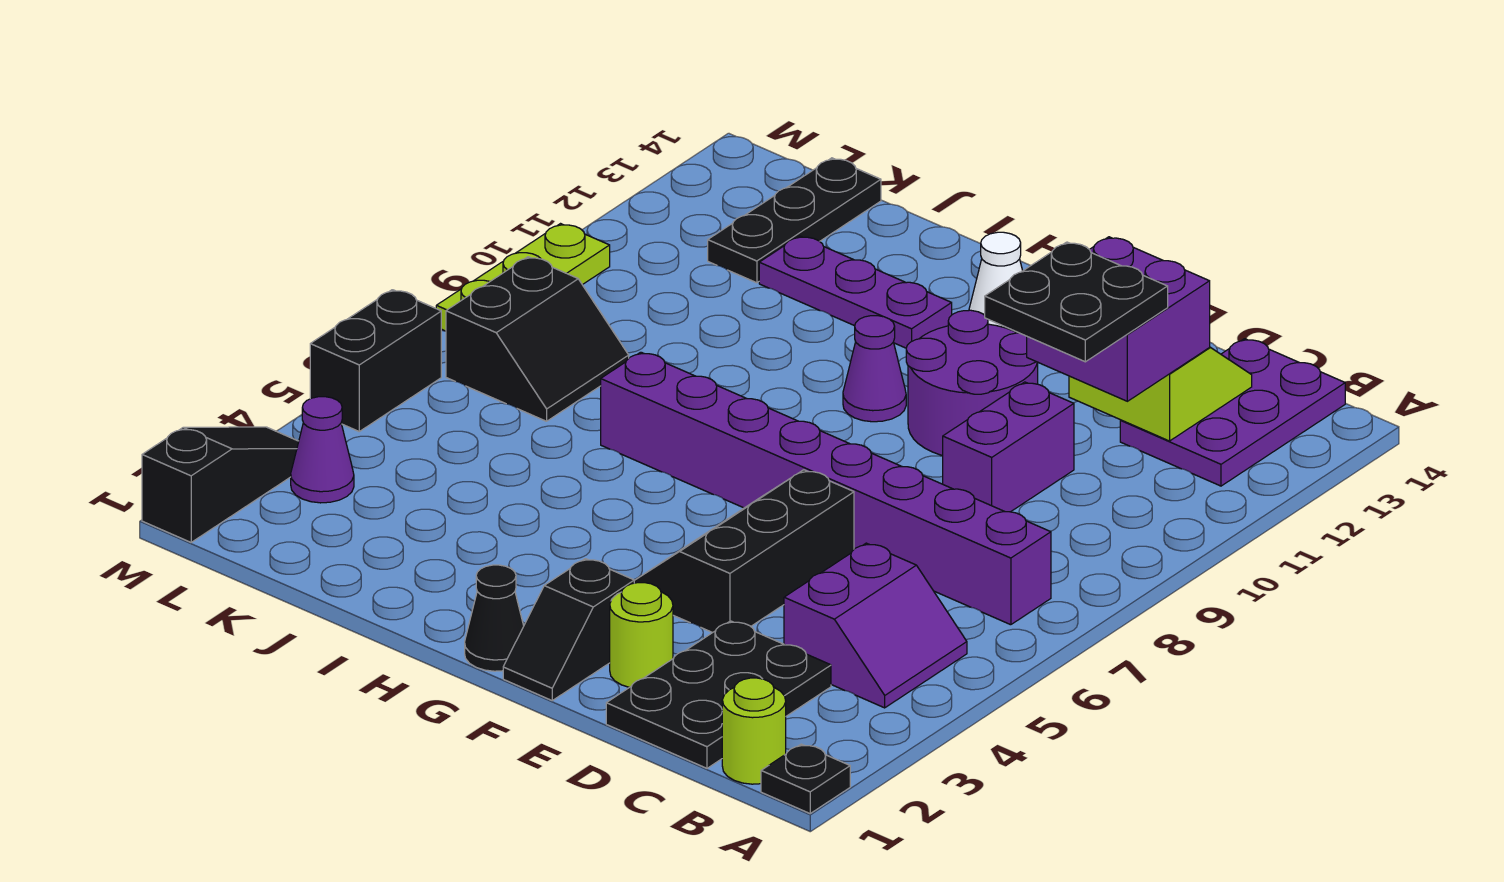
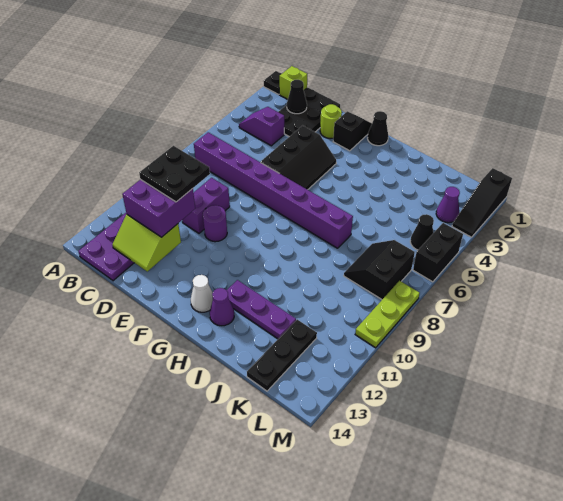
lime 1x1 round brick [722,678,786,784] -> lime 1x1 brick [279,66,307,99]
purple 2x2 slope [784,543,967,708] -> purple 1x2 slope [239,107,284,146]
none -> black 1x1 cone [287,80,307,114]
purple 2x2 round brick [906,310,1038,456] -> purple 1x1 round brick [203,205,227,242]
purple 1x1 cone [843,316,906,422] -> purple 1x1 cone moved to [210,288,234,326]
none -> black 1x1 cone [410,214,434,250]

